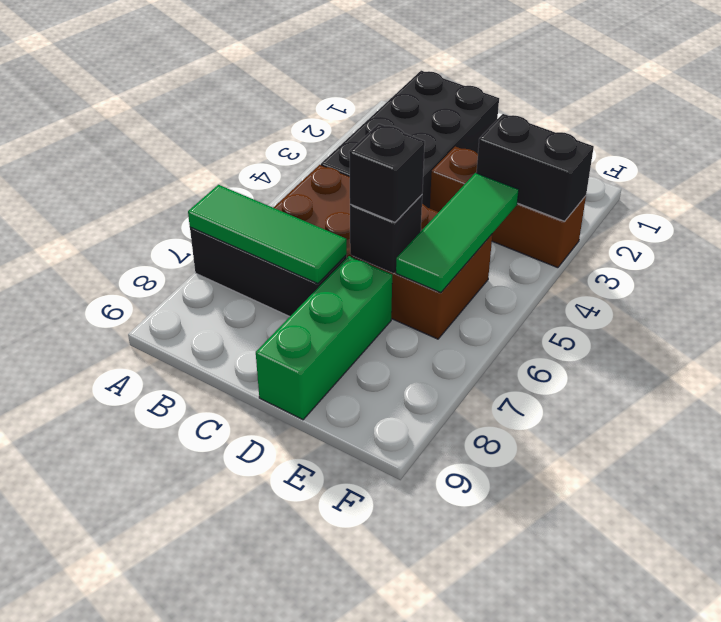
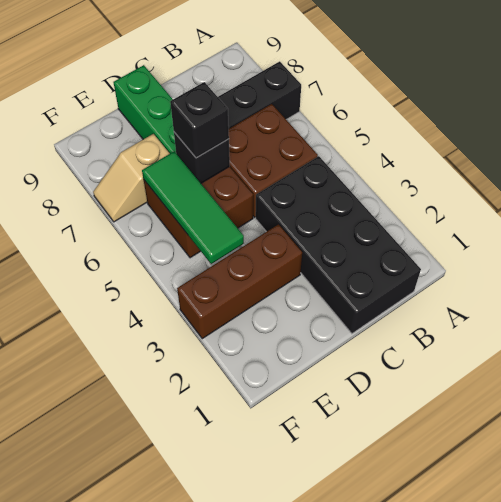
green 1x3 tile [188,185,347,284] -> none
black 1x2 brick [477,114,594,221] -> none
none -> tan 1x2 slope [93,134,170,222]

